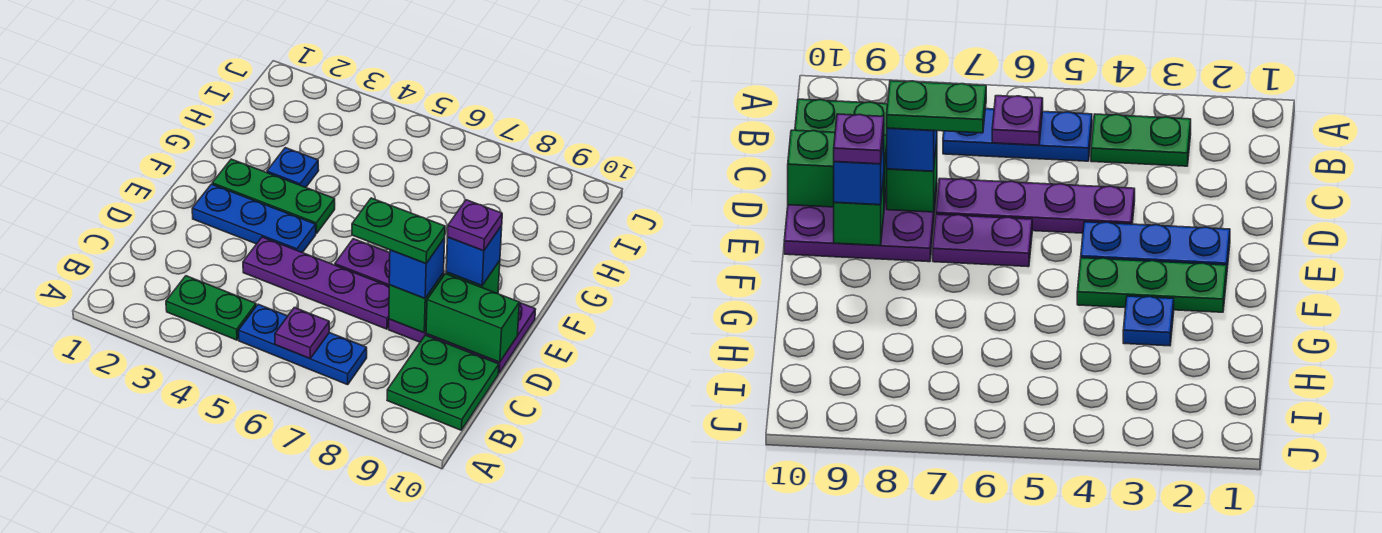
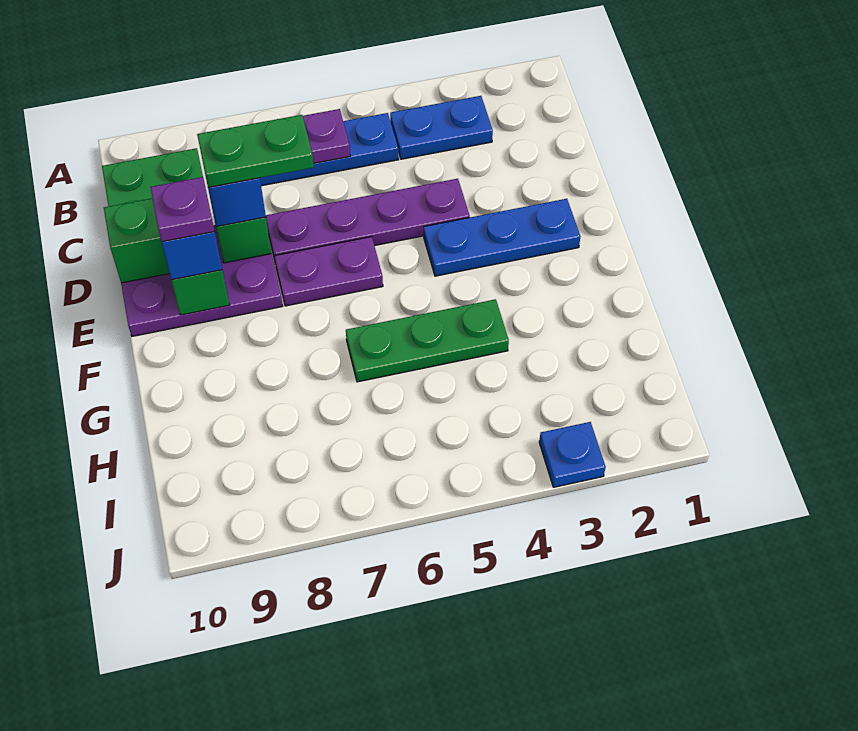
green 1x2 plate [166,276,256,340] -> blue 1x2 plate [390,96,493,159]
green 1x3 plate [212,159,335,234] -> green 1x3 plate moved to [346,299,509,382]
blue 1x1 plate [267,148,319,187] -> blue 1x1 plate moved to [539,422,606,487]

